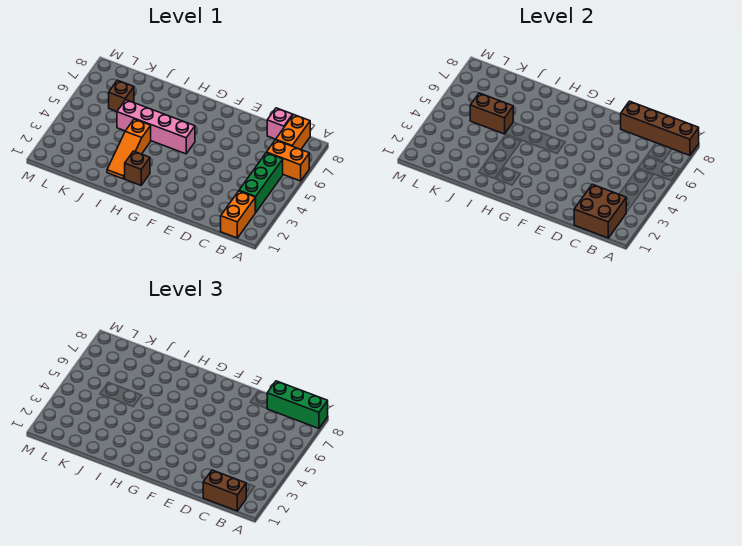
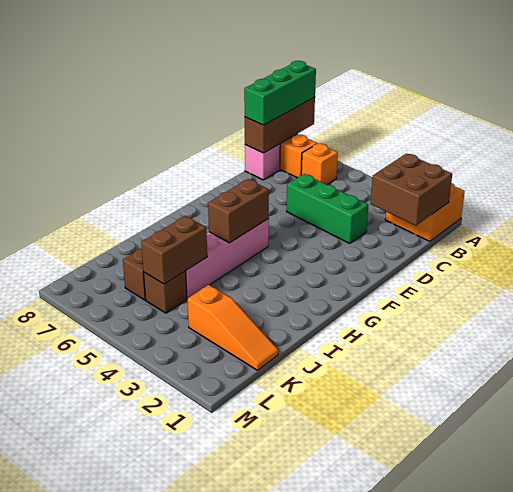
orange 1x2 brick [266,140,309,181] -> orange 1x1 brick [301,144,338,185]
brown 1x4 brick [621,101,699,155] -> brown 1x3 brick [245,97,315,153]
orange 1x2 brick [221,191,256,238] -> orange 2x2 brick [385,183,465,241]
brown 1x2 brick [203,470,246,511] -> brown 1x2 brick moved to [208,179,269,243]
green 1x3 brick [239,153,283,212] -> green 1x3 brick moved to [287,174,368,244]
brown 1x1 brick [125,151,150,185] -> brown 1x1 brick moved to [144,271,187,313]
orange 1x3 slope [107,119,151,179] -> orange 1x3 slope moved to [187,285,278,370]

